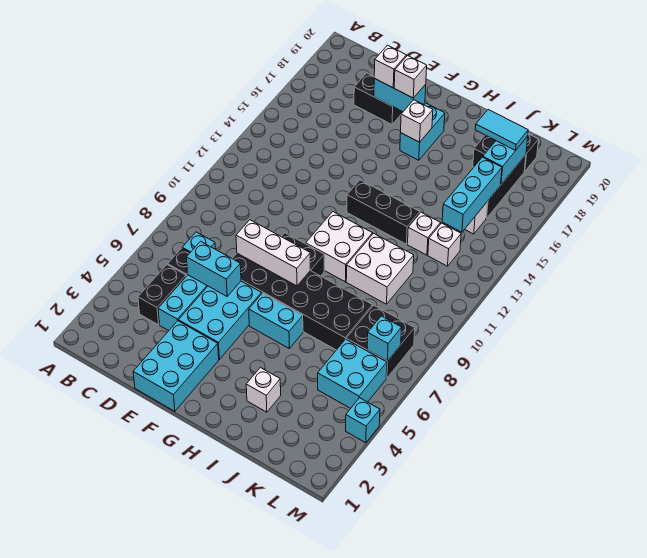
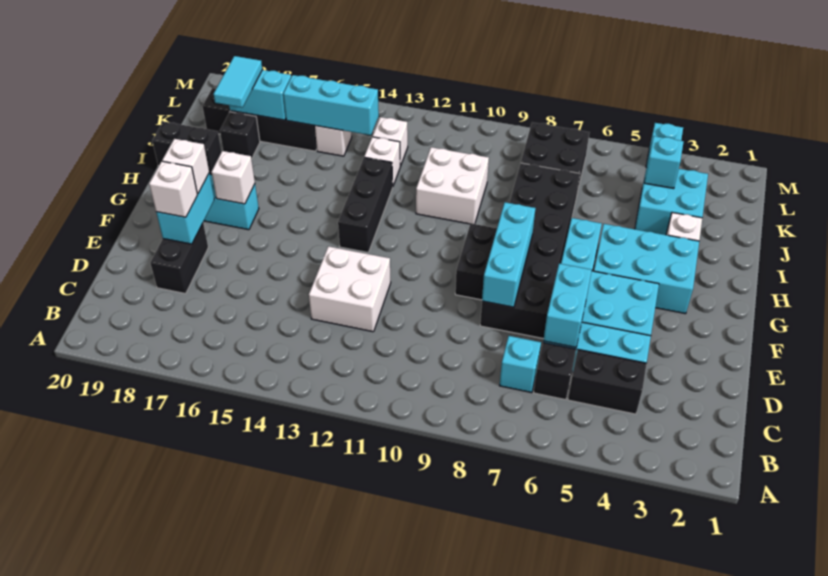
cyan 2x3 brick [133,321,219,411] -> cyan 2x3 brick moved to [594,224,699,314]
white 1x3 brick [236,220,310,286] -> cyan 1x3 brick [482,202,535,307]
white 2x2 brick [306,212,373,282] -> white 2x2 brick moved to [309,246,391,332]
none -> black 1x2 brick [152,121,222,175]
cyan 2x2 brick [318,339,387,408] -> cyan 2x2 brick moved to [635,168,708,235]
cyan 1x1 brick [367,316,402,361] -> cyan 1x1 brick moved to [644,136,684,189]

